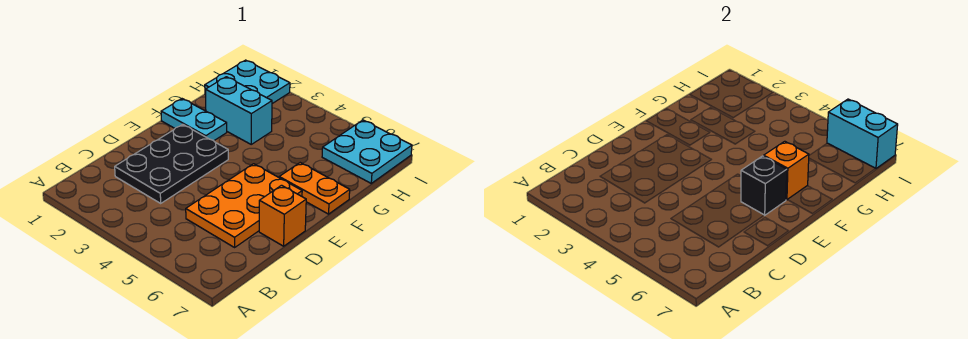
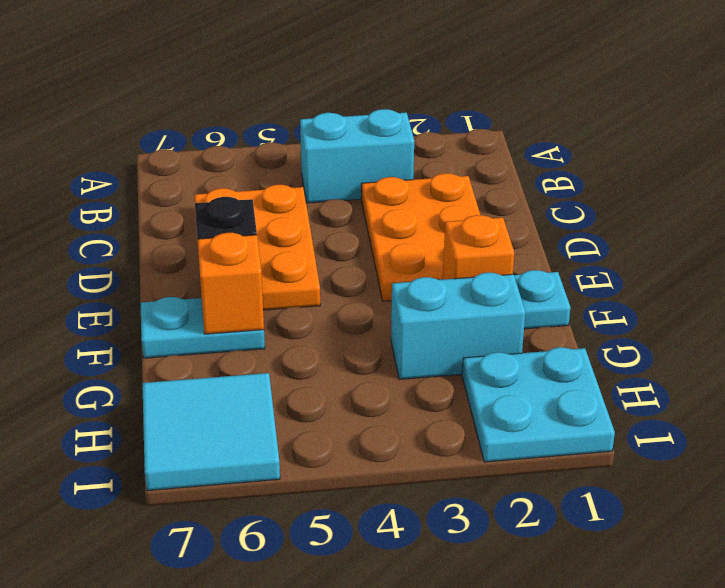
black 2x3 plate [115,124,228,203] -> orange 2x3 plate [361,173,480,301]
orange 1x1 brick [259,185,306,246] -> orange 1x1 brick moved to [443,215,514,279]
orange 1x2 plate [279,163,350,214] -> cyan 1x2 plate [141,297,265,358]
cyan 2x2 plate [322,120,412,183] -> cyan 2x2 tile [142,373,280,491]
cyan 1x2 brick [827,99,898,169] -> cyan 1x2 brick moved to [300,109,414,203]

